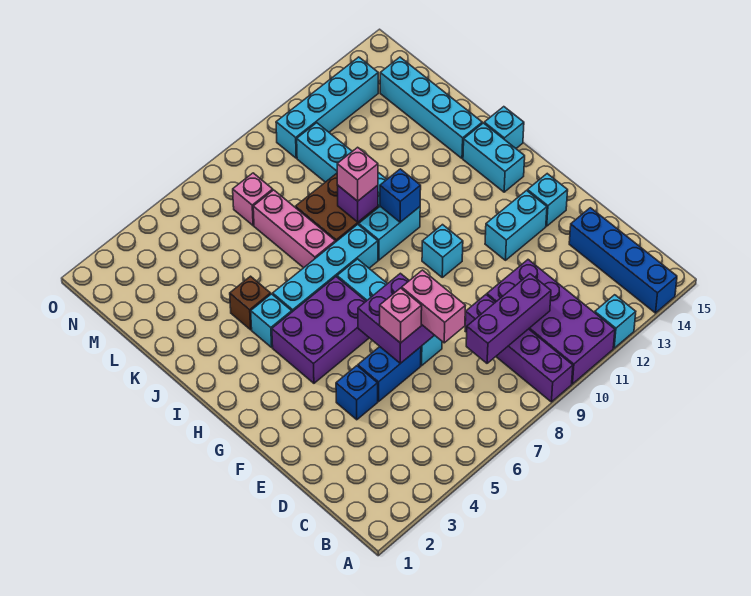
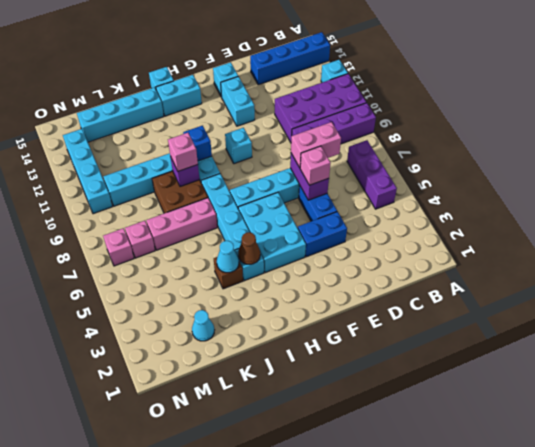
purple 1x3 brick [466,274,551,363] -> purple 1x3 brick moved to [347,140,397,209]
blue 1x1 brick [336,366,378,420] -> blue 1x2 brick [298,212,347,257]
purple 2x2 brick [358,273,434,363] -> purple 1x2 brick [290,154,329,200]
purple 2x3 brick [272,277,369,383] -> cyan 2x3 brick [238,192,306,273]
none -> brown 1x1 cone [238,232,260,264]
none -> cyan 1x1 cone [217,241,239,273]
none -> cyan 1x1 cone [192,310,214,341]
none -> pink 1x1 brick [103,228,134,266]

